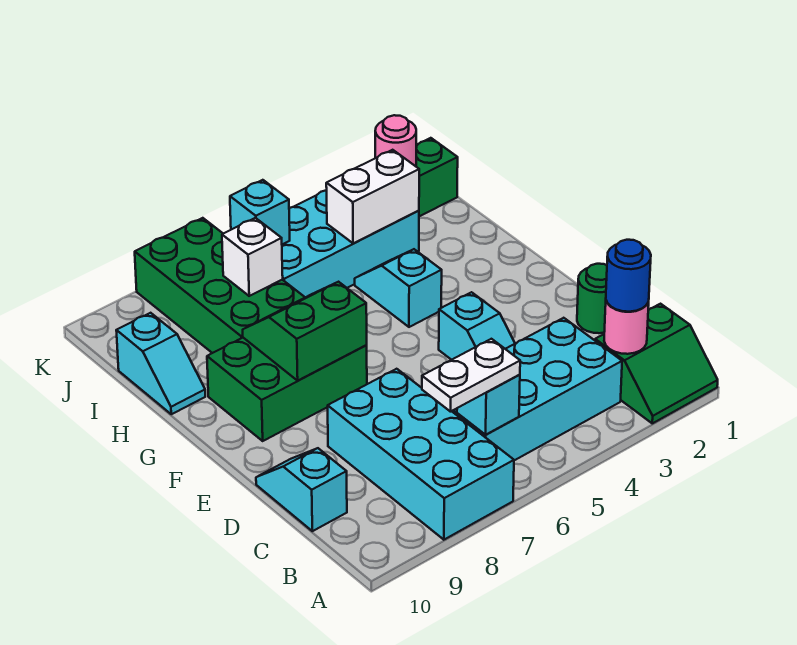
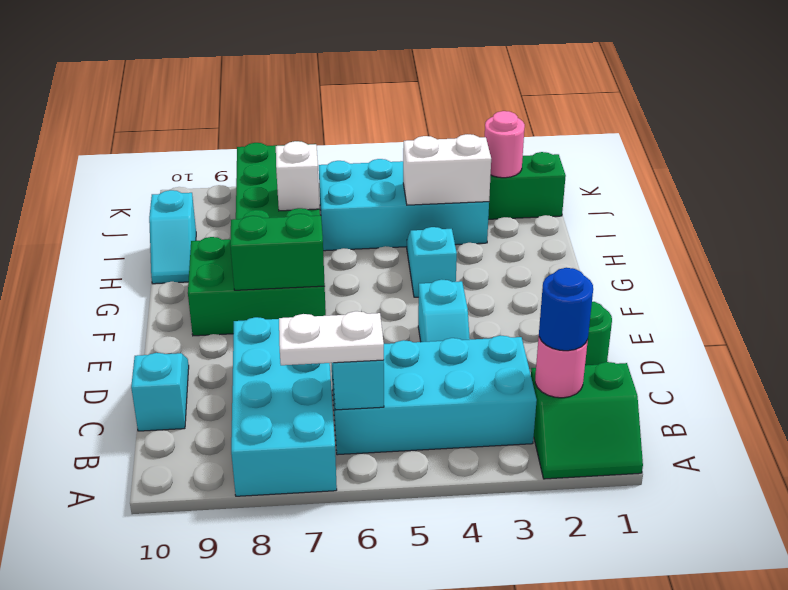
cyan 1x1 brick [230,180,290,244] -> none

